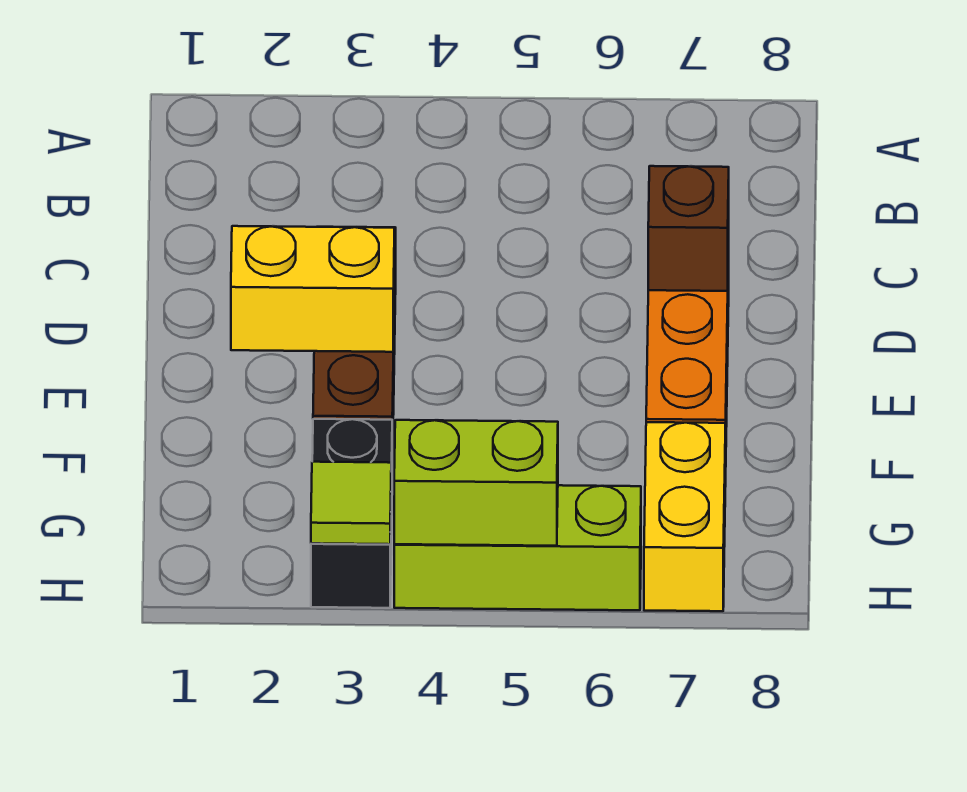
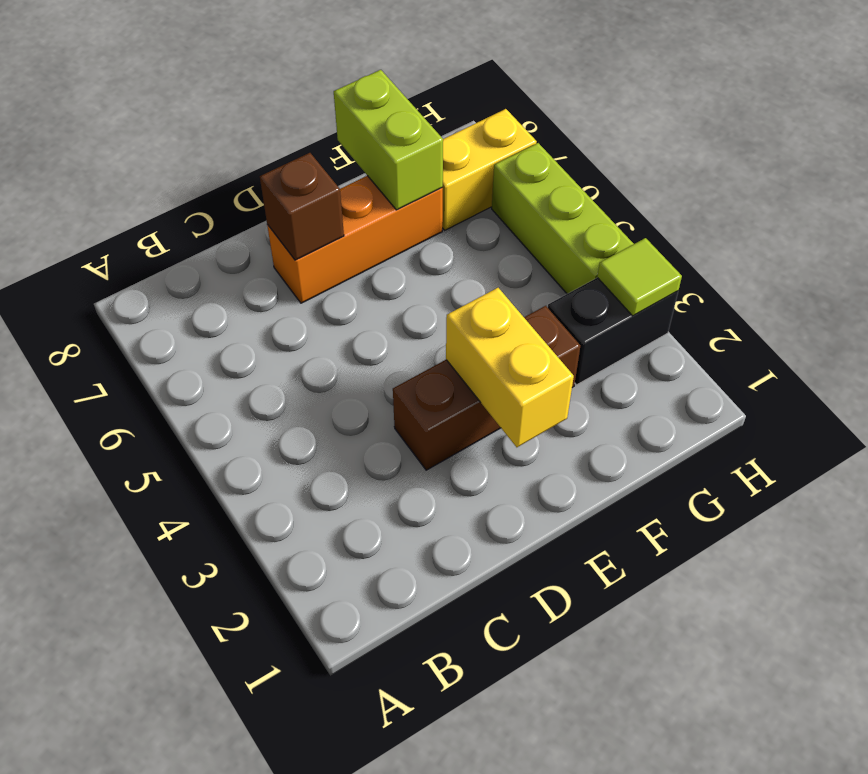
lime 1x2 brick [394,420,558,546] -> lime 1x2 brick moved to [334,70,443,210]

